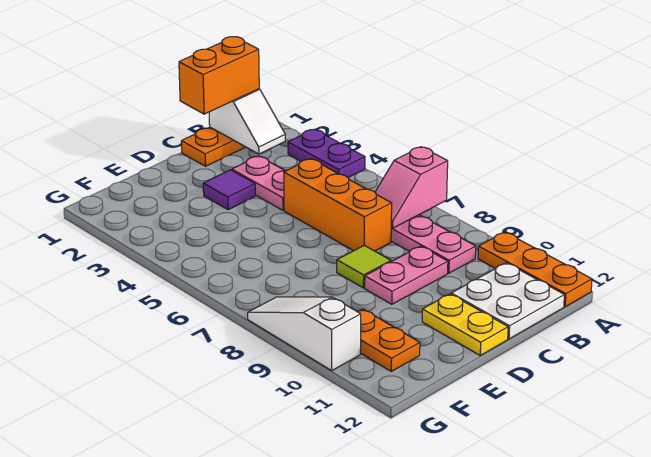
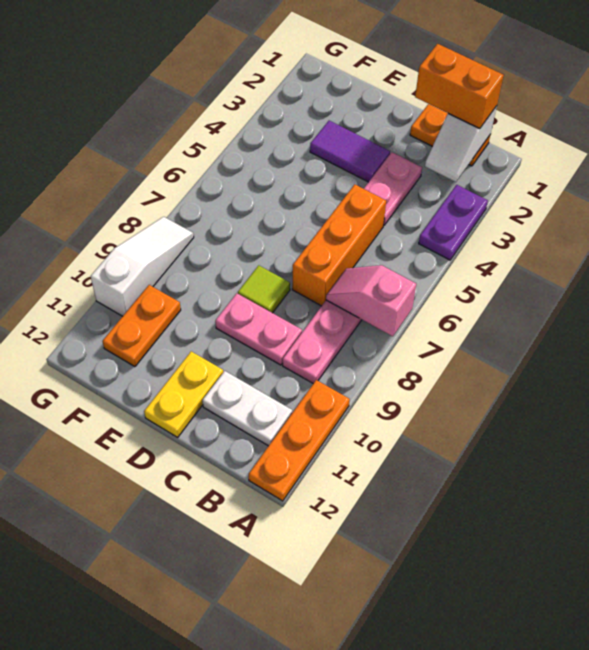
white 2x2 plate [451,263,564,339] -> white 1x2 plate [202,371,292,446]
purple 1x1 tile [203,170,255,210] -> purple 1x2 tile [310,121,390,182]

